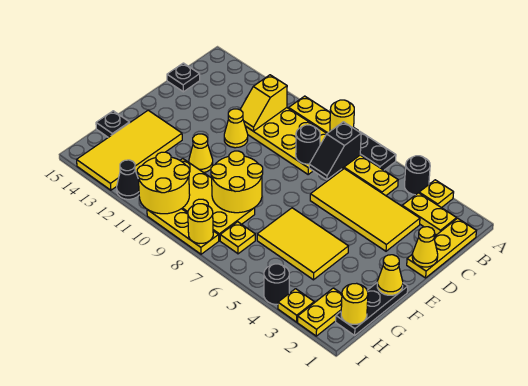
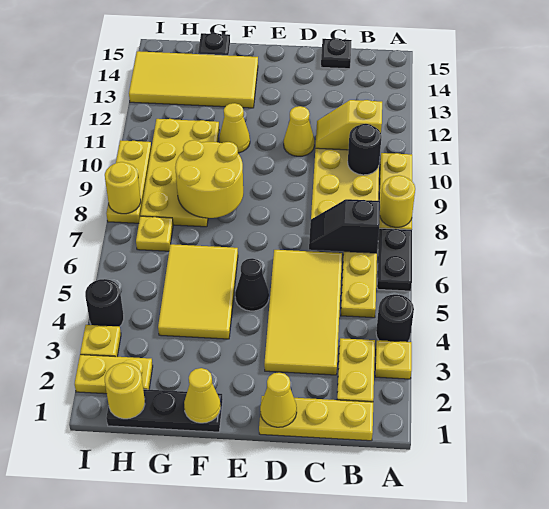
black 1x1 round brick [296,125,320,164] -> black 1x1 round brick moved to [348,124,381,175]
yellow 2x2 round brick [137,152,190,214] -> none
black 1x1 cone [117,160,139,199] -> black 1x1 cone moved to [235,258,269,311]

